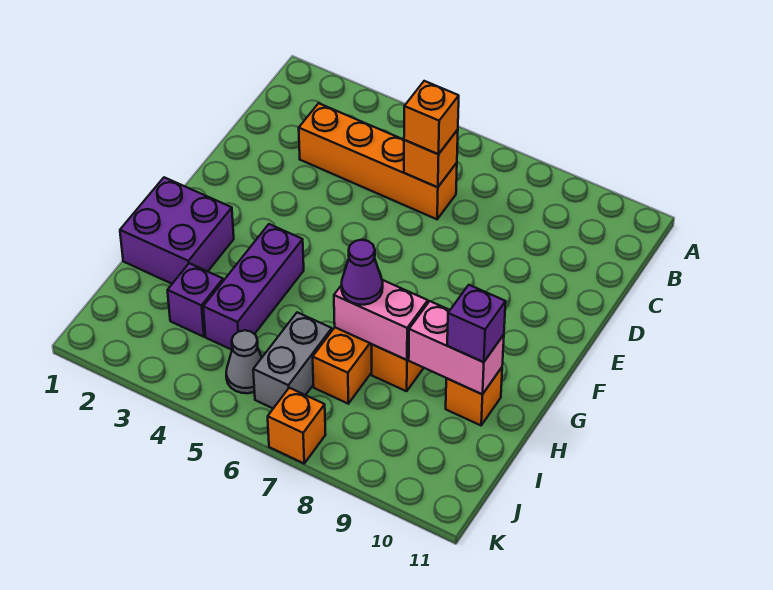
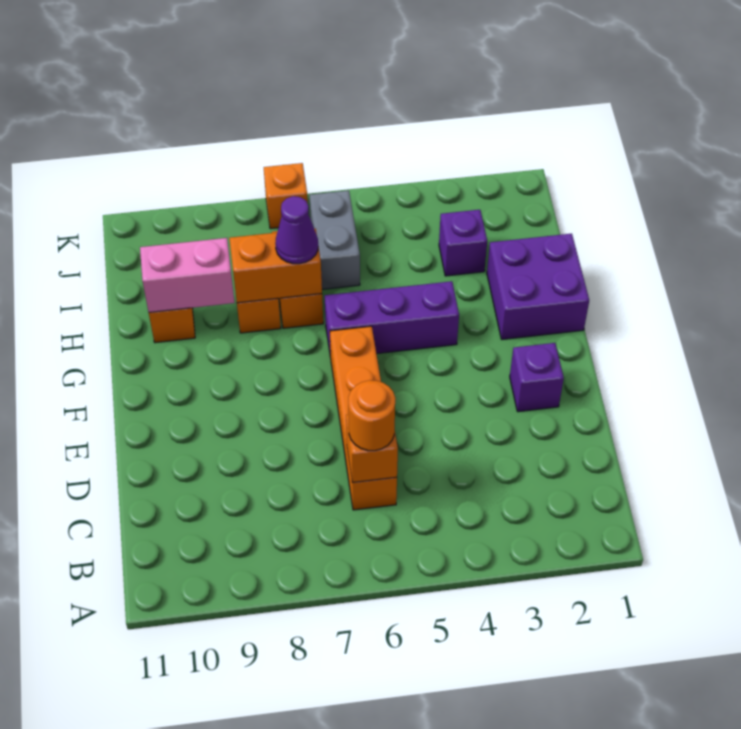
orange 1x4 brick [299,103,457,219] -> orange 1x4 brick turned to [330,326,397,510]
orange 1x1 brick [404,81,459,154] -> orange 1x1 round brick [348,380,395,451]
purple 1x3 brick [203,224,304,350] -> purple 1x3 brick turned to [325,281,459,358]
pink 1x2 brick [334,280,428,360] -> orange 1x2 brick [229,228,322,303]
purple 1x1 brick [447,285,506,362] -> purple 1x1 brick moved to [510,343,564,412]
grey 1x1 cone [226,330,262,393] -> none

